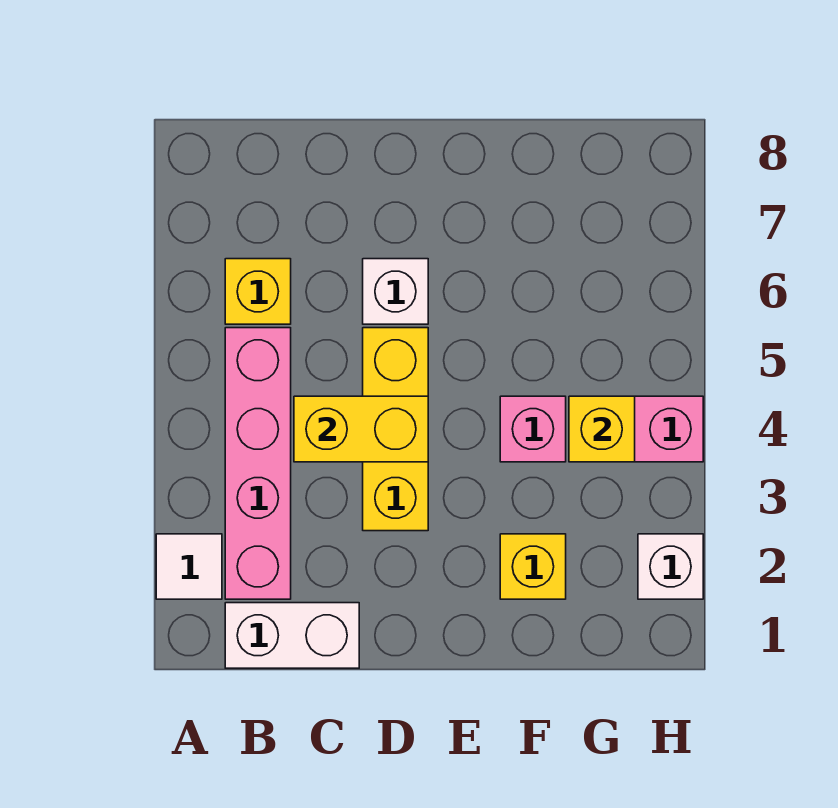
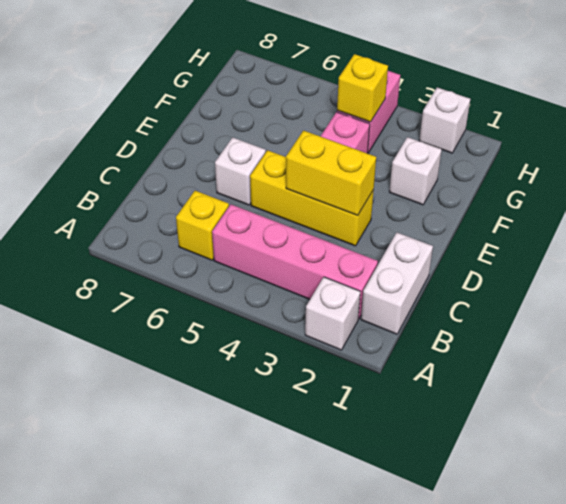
white 1x1 tile [156,534,222,599] -> white 1x1 brick [305,277,360,350]
yellow 1x2 brick [294,396,428,462] -> yellow 1x2 brick turned to [286,131,376,215]
yellow 1x1 brick [500,534,566,599] -> white 1x1 brick [389,137,442,205]

